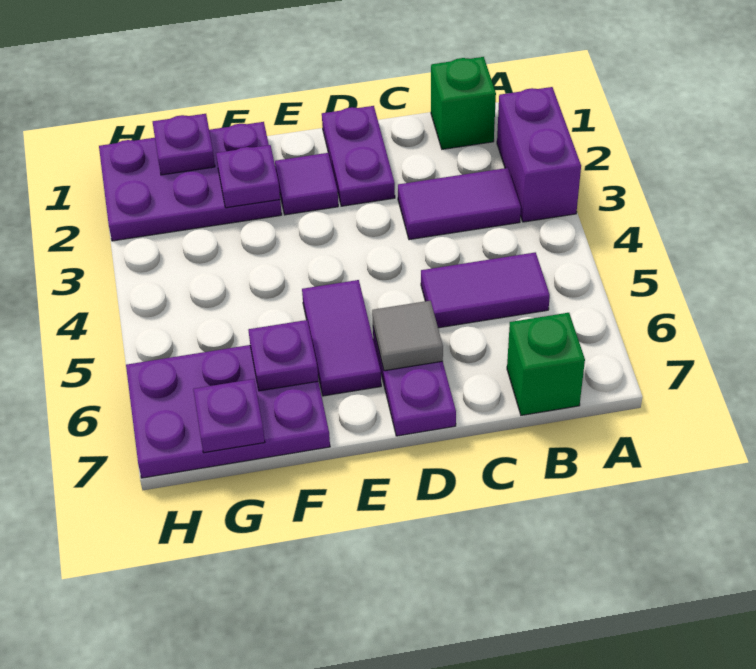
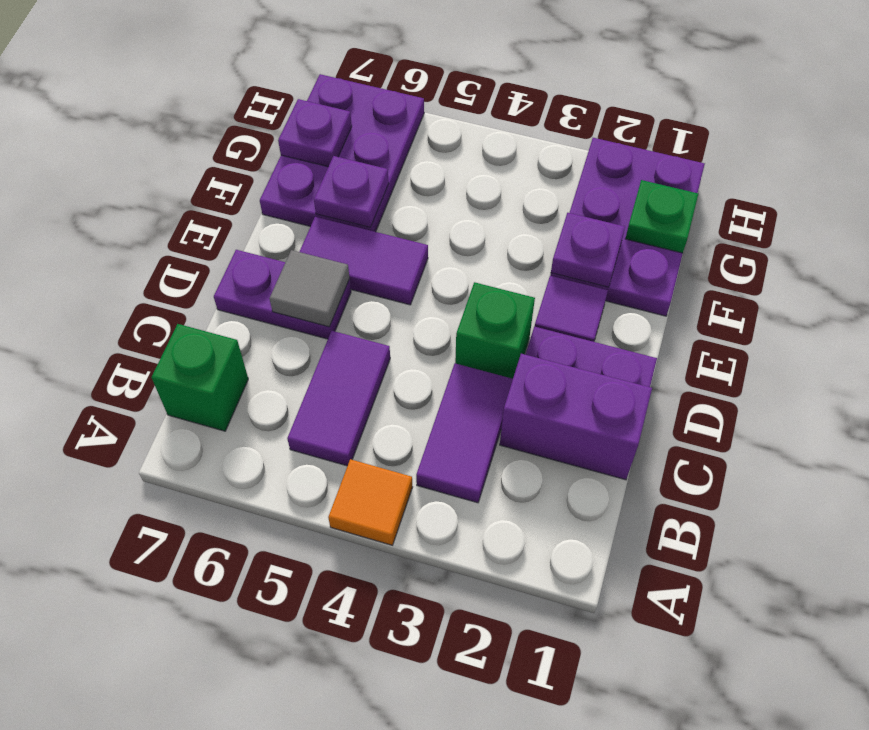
purple 1x2 brick [497,87,581,222] -> purple 1x2 brick moved to [500,354,652,480]
none -> orange 1x1 tile [328,459,413,545]
green 1x1 brick [431,57,496,149] -> green 1x1 brick moved to [455,282,535,379]
purple 1x1 plate [153,114,215,175] -> green 1x1 plate [625,180,698,253]

